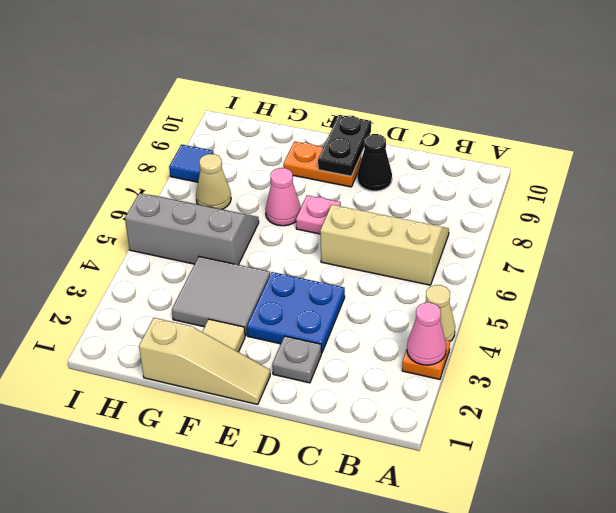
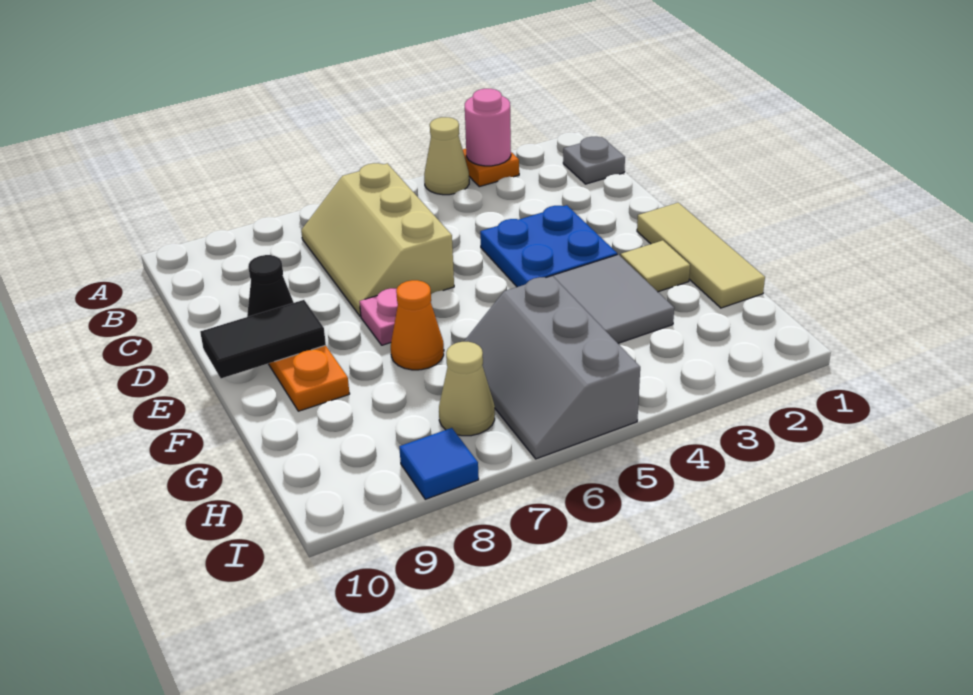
pink 1x1 cone [407,303,446,365] -> pink 1x1 round brick [465,89,511,166]
grey 1x1 plate [272,336,322,383] -> grey 1x1 plate moved to [563,137,625,184]
tan 1x3 slope [139,318,270,405] -> tan 1x3 tile [637,203,765,308]
black 1x2 plate [318,115,371,176] -> black 1x2 tile [200,300,326,378]
pink 1x1 cone [265,168,301,226] -> orange 1x1 cone [391,280,444,370]

